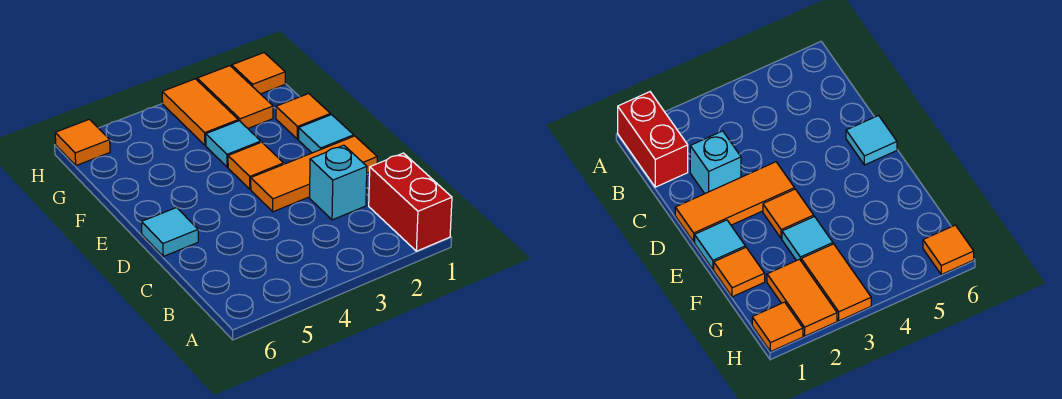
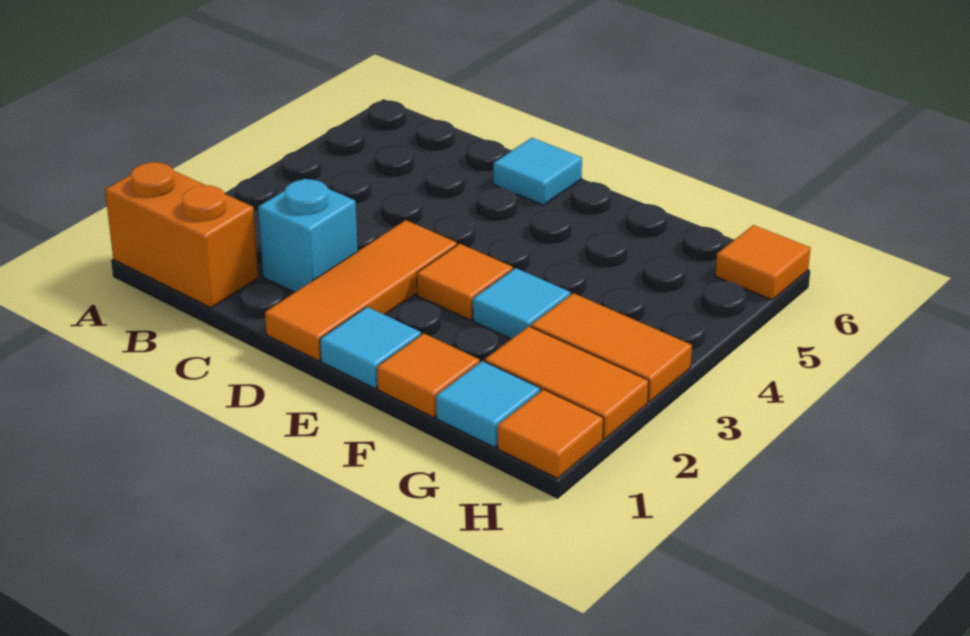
red 1x2 brick [369,153,452,251] -> orange 1x2 brick [105,162,258,308]
none -> cyan 1x1 tile [436,361,540,448]

